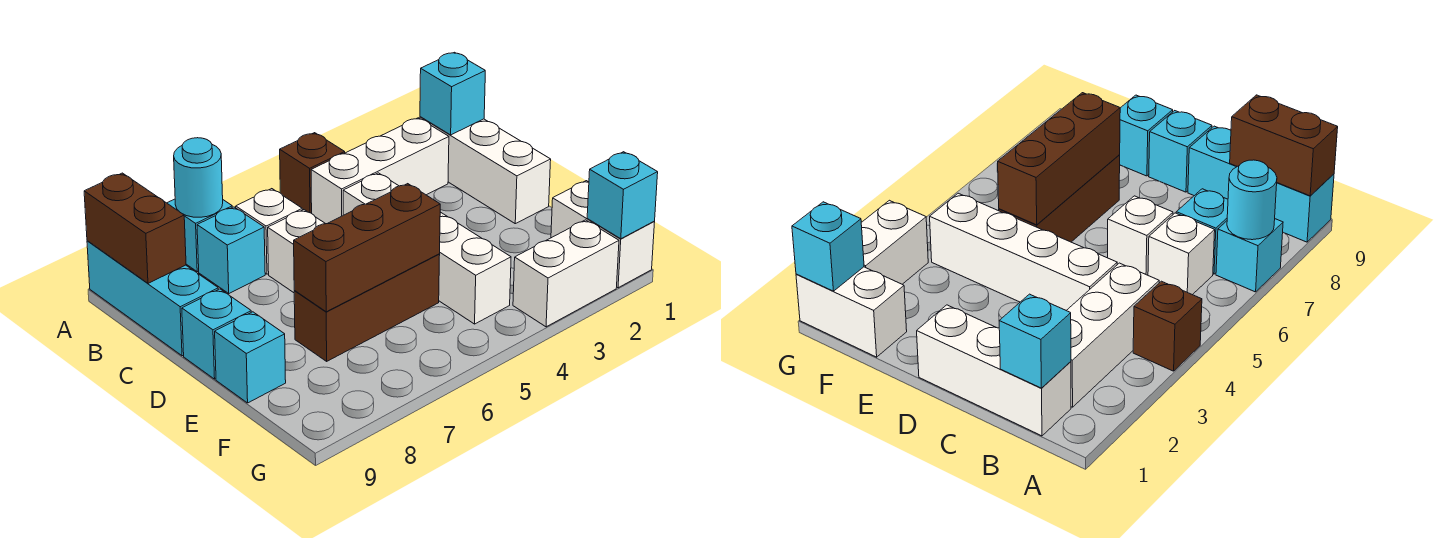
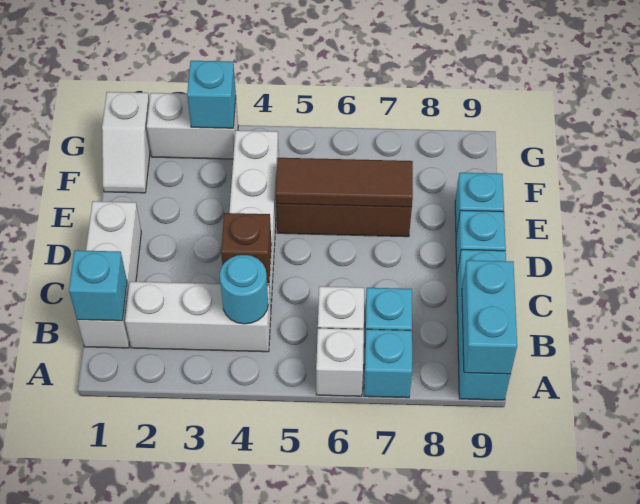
brown 1x1 brick [280,133,345,213] -> brown 1x1 brick moved to [221,213,272,283]
cyan 1x1 round brick [174,138,223,217] -> cyan 1x1 round brick moved to [220,255,268,324]
brown 1x2 brick [84,173,186,283] -> cyan 1x2 brick [462,260,517,374]
white 1x1 brick [268,210,325,293] -> white 1x1 brick moved to [316,328,364,396]
brown 1x3 brick [294,184,440,312] -> brown 1x3 tile [276,158,413,207]
white 1x2 brick [551,181,655,288] -> white 1x2 slope [102,92,150,193]
cyan 1x1 brick [587,152,658,239] -> cyan 1x1 brick moved to [187,61,236,128]

